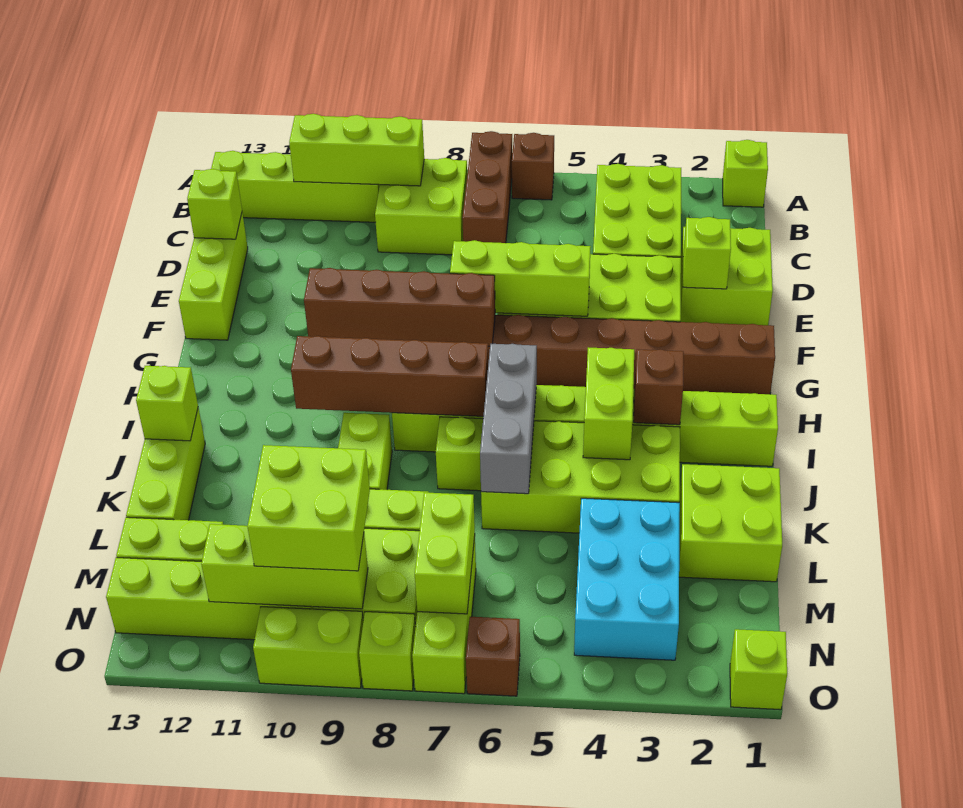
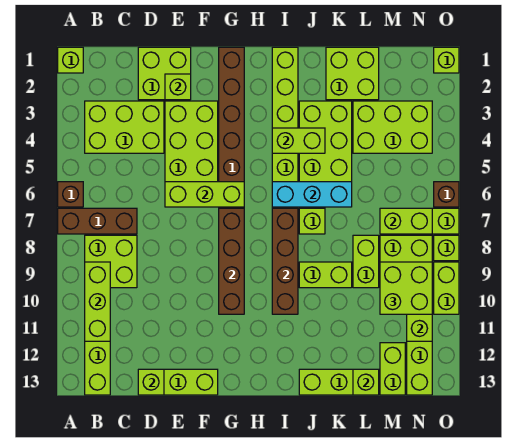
lime 1x3 brick [450,240,591,316] -> lime 1x3 brick turned to [165,182,244,207]
brown 1x1 brick [634,349,684,425] -> none
grey 1x3 brick [480,343,537,494] -> cyan 1x3 brick [272,182,352,207]
lime 1x1 brick [136,366,198,441] -> lime 1x1 brick moved to [353,369,379,395]
cyan 2x3 brick [574,498,680,660] -> lime 2x3 brick [353,101,432,153]

